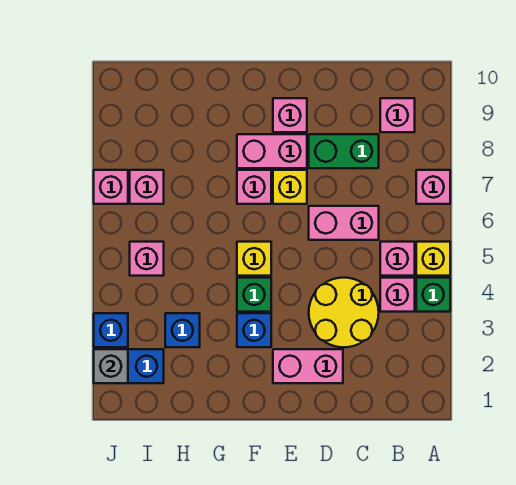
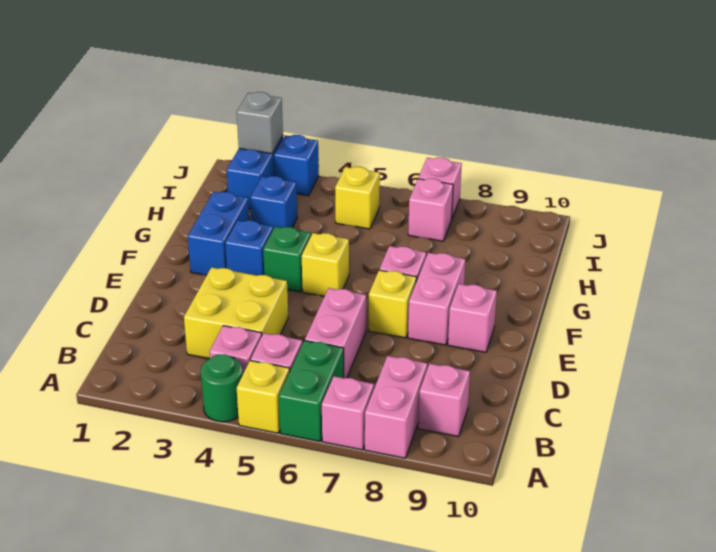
green 1x1 brick [416,278,450,312] -> green 1x1 round brick [201,354,243,422]
yellow 2x2 round brick [309,278,379,347] -> yellow 2x2 brick [184,267,288,359]
green 1x2 brick [309,134,379,168] -> green 1x2 brick moved to [279,341,344,442]
pink 1x2 brick [273,349,343,383] -> pink 1x2 brick moved to [365,356,427,458]
none -> blue 1x2 brick [188,192,249,275]
pink 1x1 brick [130,242,164,276] -> yellow 1x1 brick [335,167,380,229]

